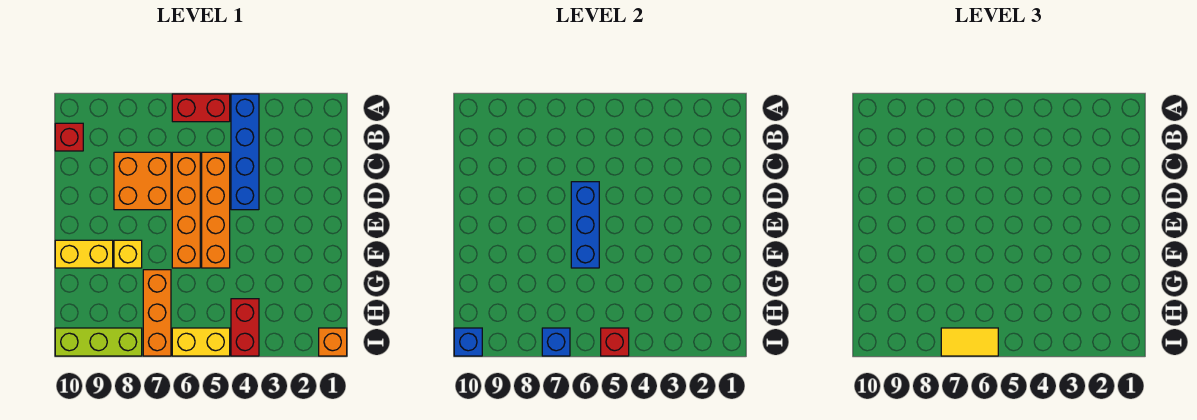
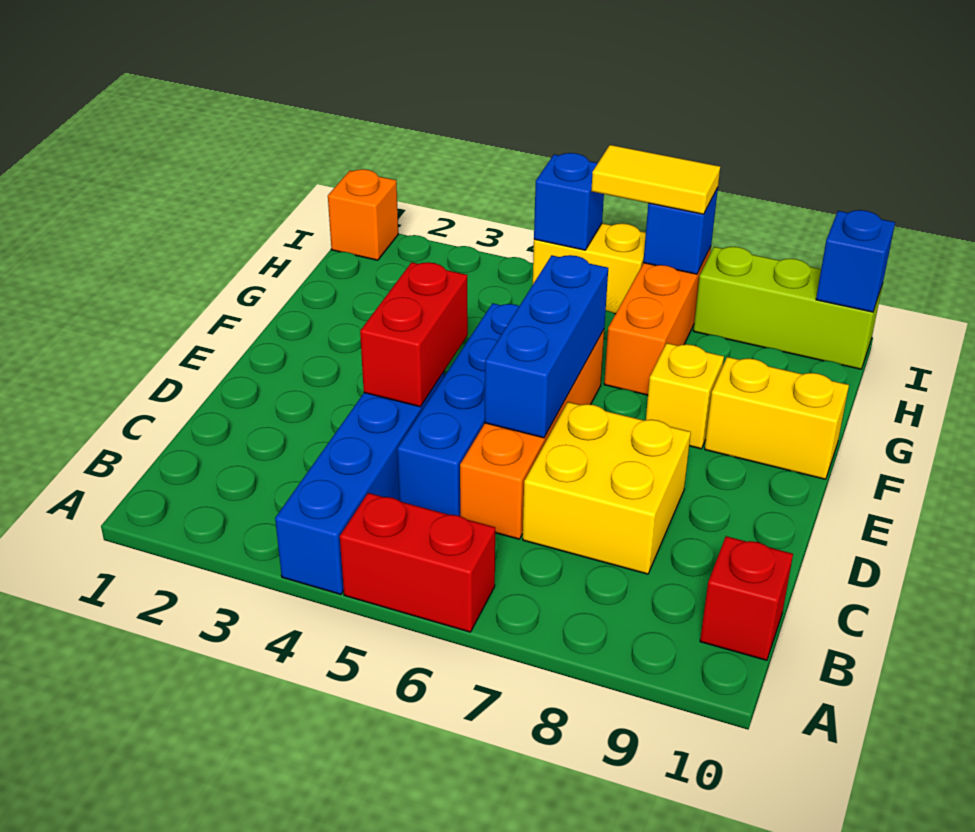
orange 1x4 brick [202,152,230,268] -> blue 1x4 brick [397,303,519,516]
orange 2x2 brick [114,152,171,210] -> yellow 2x2 brick [523,402,691,574]
red 1x2 brick [231,299,259,356] -> red 1x2 brick moved to [360,262,468,407]
red 1x1 brick [601,328,629,356] -> blue 1x1 brick [534,153,604,250]

